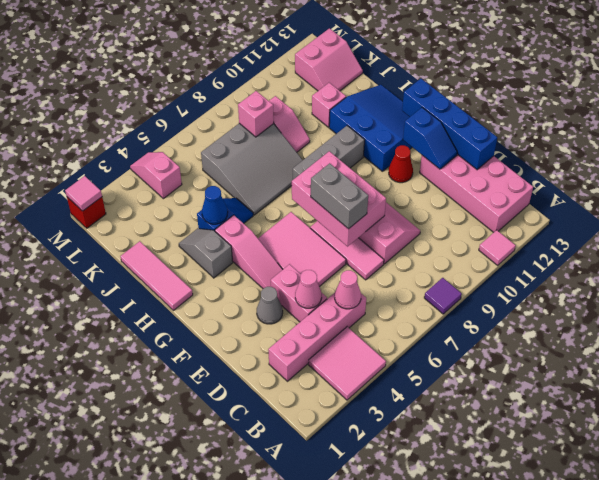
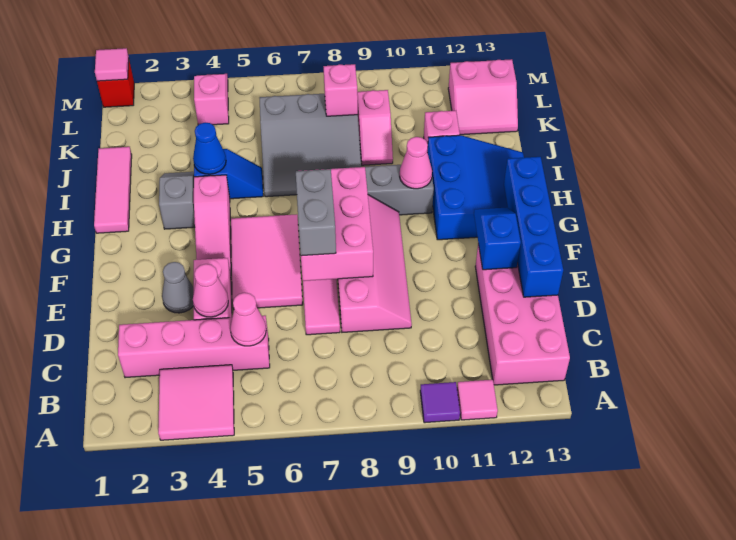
purple 1x1 tile [424,278,462,314] -> purple 1x1 tile moved to [420,382,460,423]
blue 1x2 slope [403,108,457,169] -> blue 1x2 slope turned to [474,207,521,270]
red 1x1 cone [389,145,413,183] -> none
none -> pink 1x1 cone [400,137,432,189]

